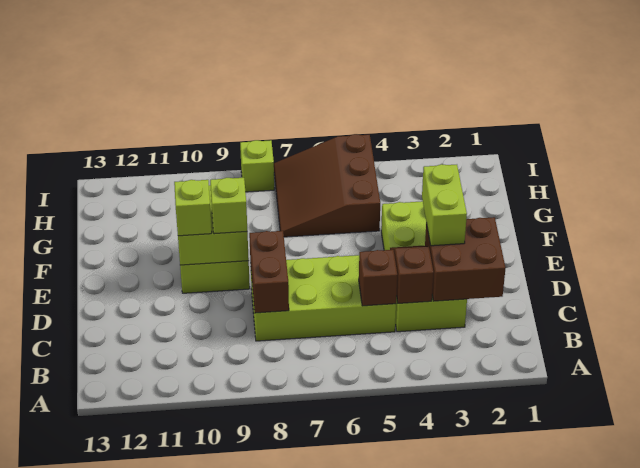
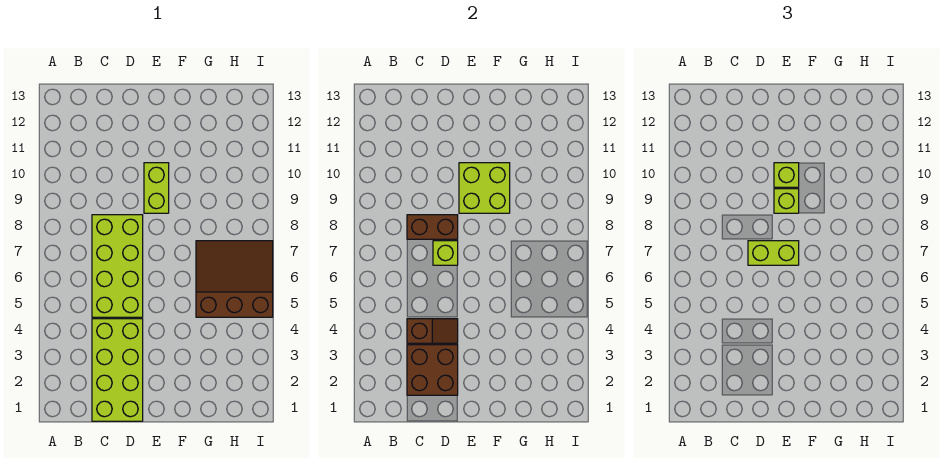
lime 2x4 brick [381,201,467,332] -> lime 2x4 brick turned to [92,319,143,421]
brown 1x1 brick [359,250,397,306] -> none
lime 1x2 brick [422,164,467,246] -> lime 1x2 brick moved to [748,241,799,265]
lime 1x1 brick [240,140,274,192] -> lime 1x1 brick moved to [433,241,458,265]

